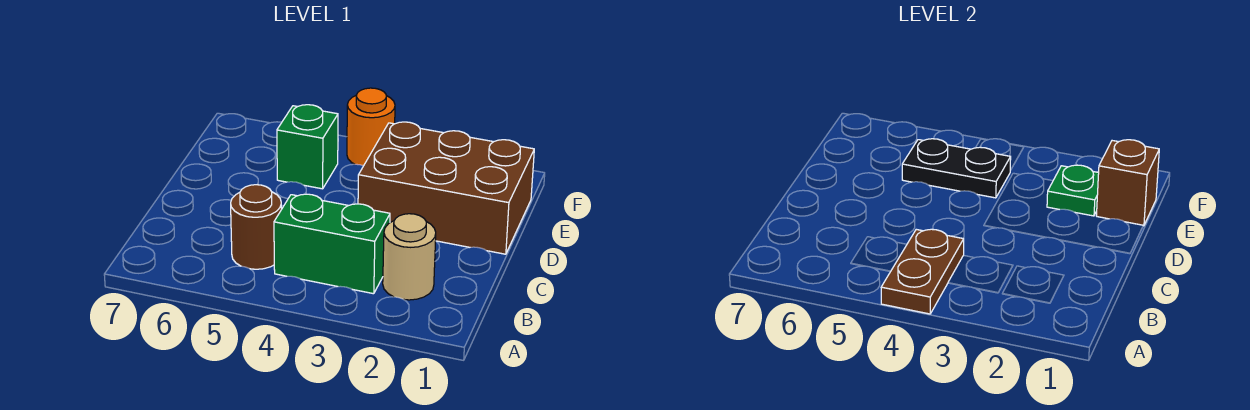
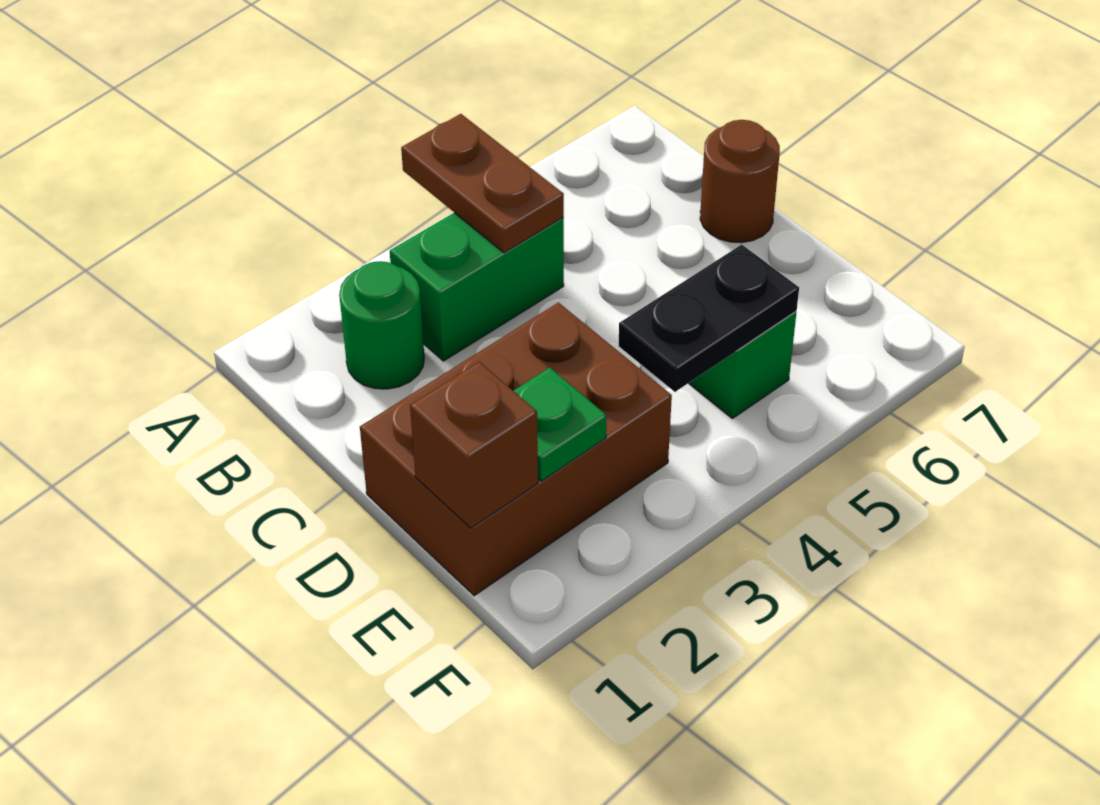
tan 1x1 round brick [383,214,436,300] -> green 1x1 round brick [339,261,424,389]
brown 1x1 round brick [231,185,282,269] -> brown 1x1 round brick moved to [700,120,780,243]
orange 1x1 round brick [347,88,395,166] -> none

